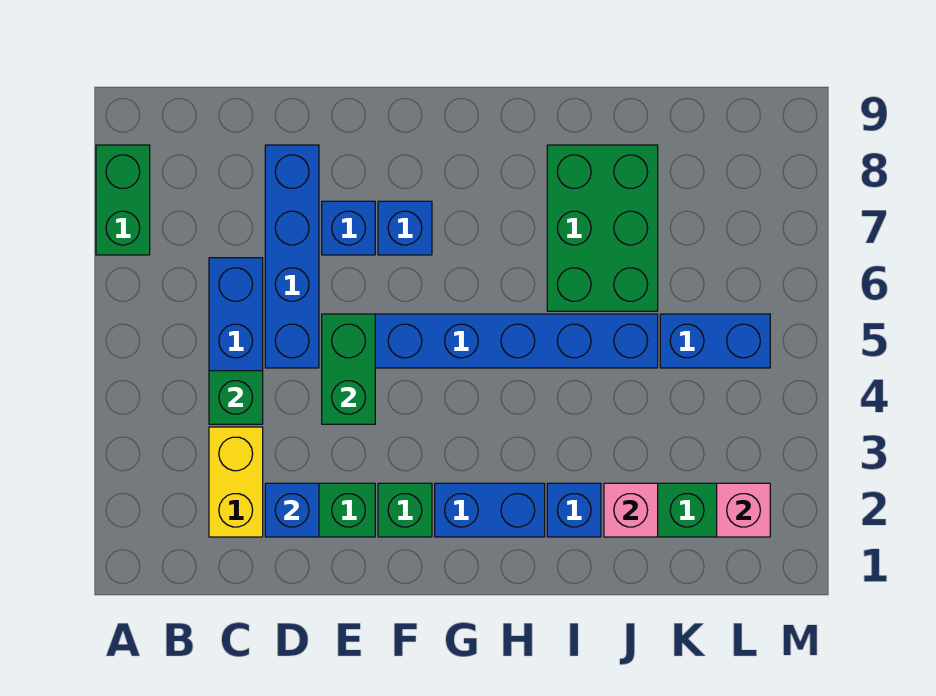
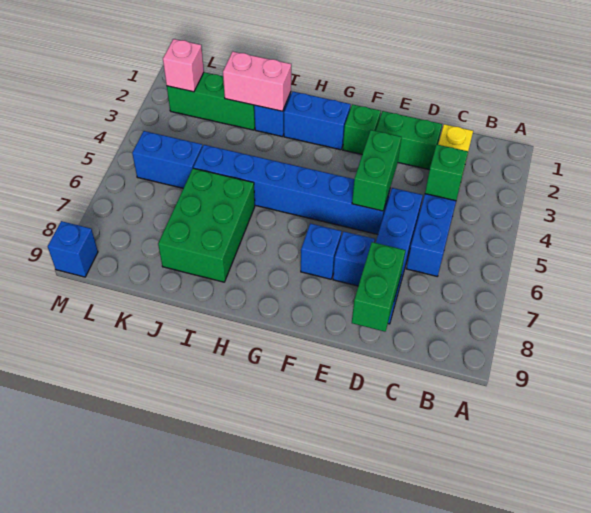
green 1x2 brick [96,145,150,255] -> green 1x2 brick moved to [352,242,406,332]
blue 1x1 brick [265,483,319,537] -> blue 1x1 brick moved to [48,221,98,277]
pink 1x1 brick [604,483,658,537] -> pink 1x2 brick [223,52,291,111]

